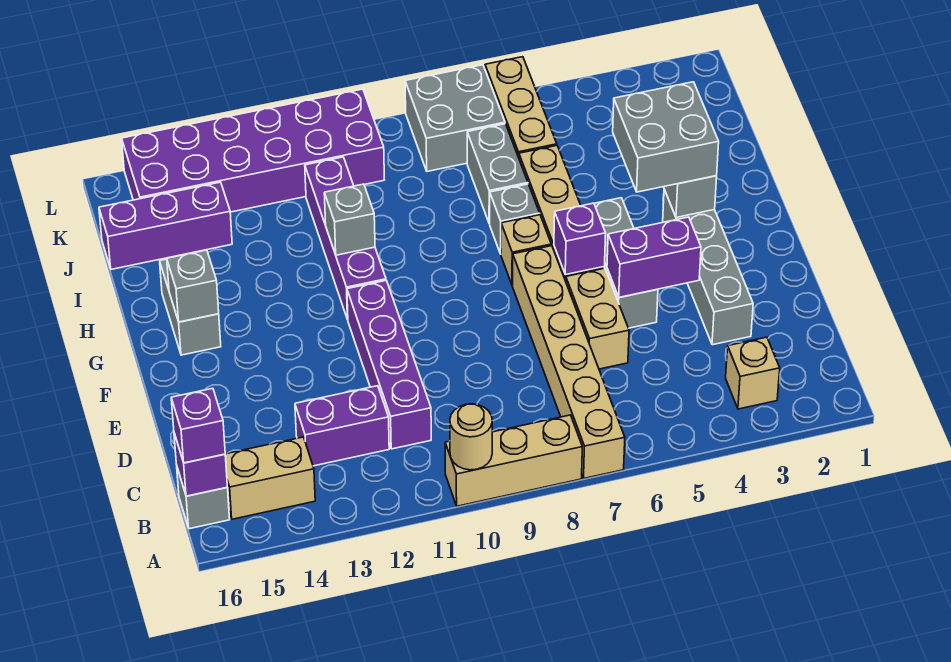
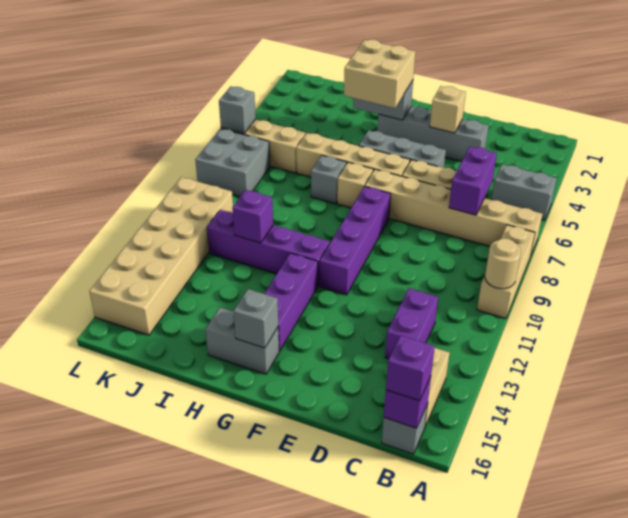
tan 1x1 brick [726,337,780,409] -> tan 1x1 brick moved to [430,86,466,133]
purple 1x4 brick [347,281,431,449] -> purple 1x4 brick turned to [319,186,391,295]
purple 1x2 brick [607,217,701,297] -> purple 1x2 brick moved to [449,147,497,215]
purple 1x1 brick [554,203,606,275] -> purple 1x1 brick moved to [232,190,273,243]
grey 2x2 brick [613,82,719,192] -> tan 2x2 brick [344,40,415,108]
grey 1x1 brick [324,184,375,255] -> grey 1x1 brick moved to [219,87,256,133]
grey 1x2 brick [467,124,528,224] -> grey 1x2 brick moved to [491,164,557,221]
purple 1x3 brick [99,182,232,269] -> purple 1x3 brick moved to [264,253,318,351]
purple 2x6 brick [122,89,384,212] -> tan 2x6 brick [89,177,233,335]

